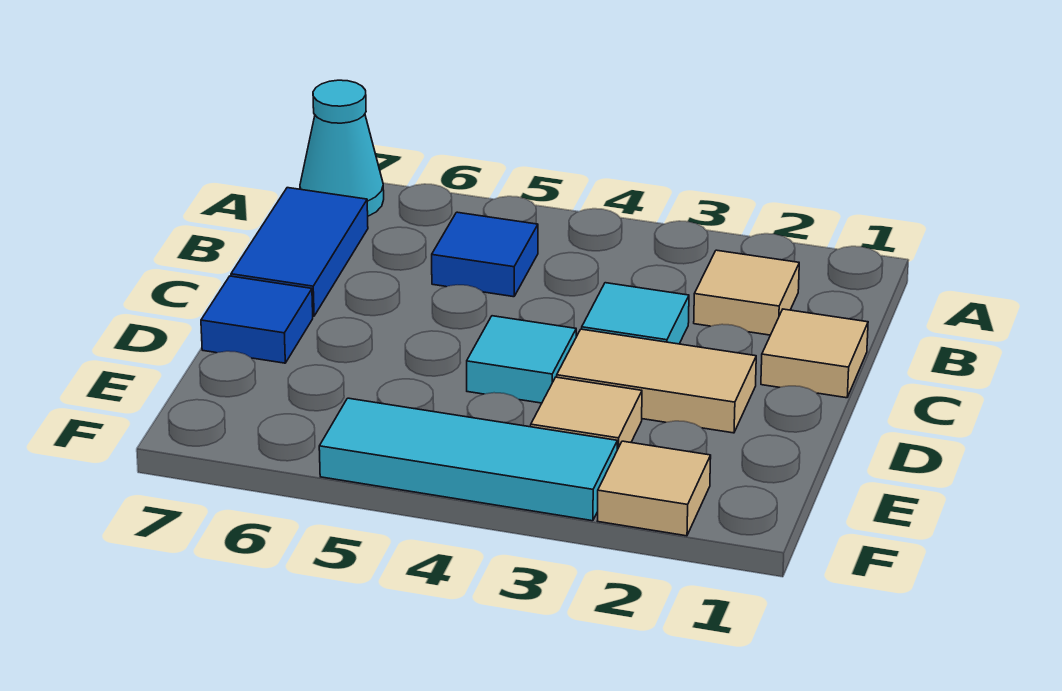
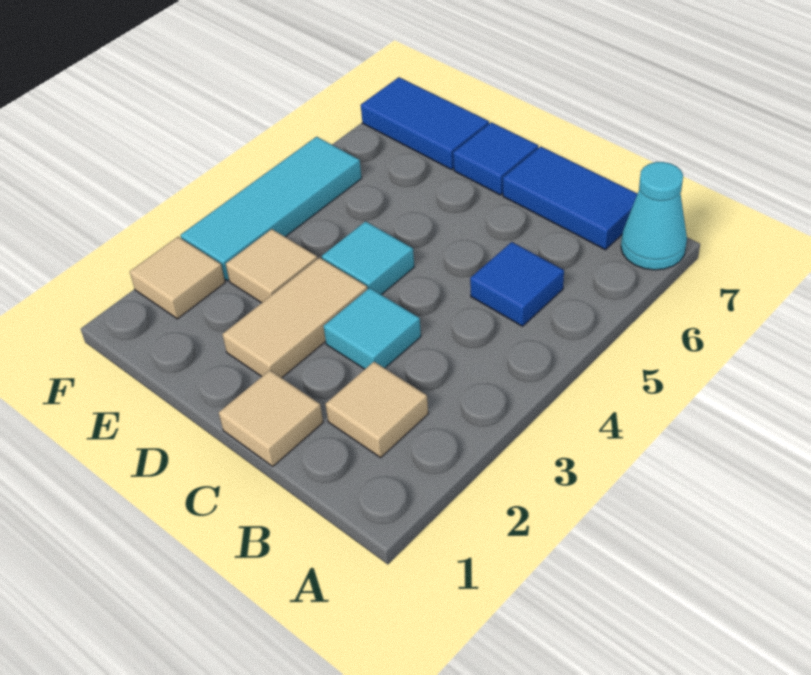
none -> blue 1x2 tile [361,77,489,170]

